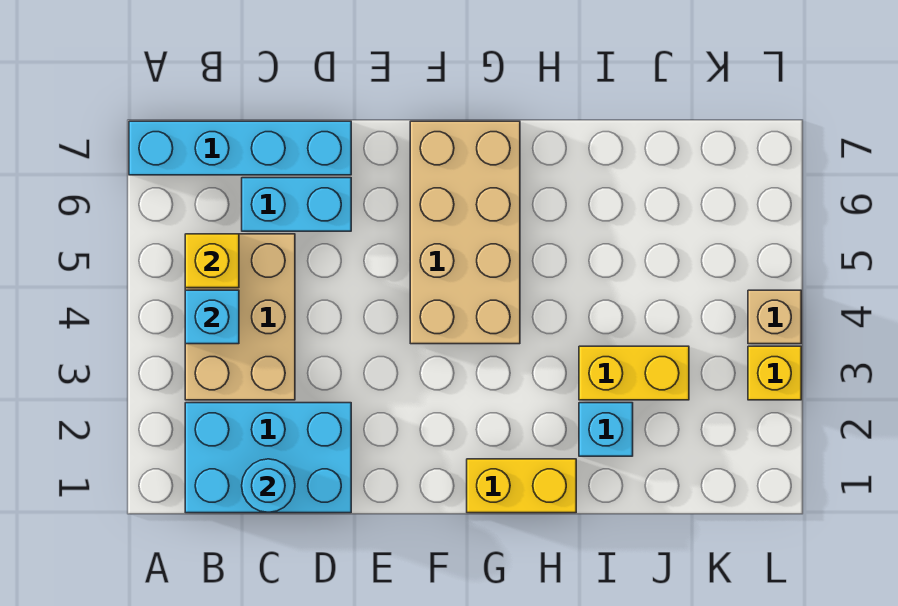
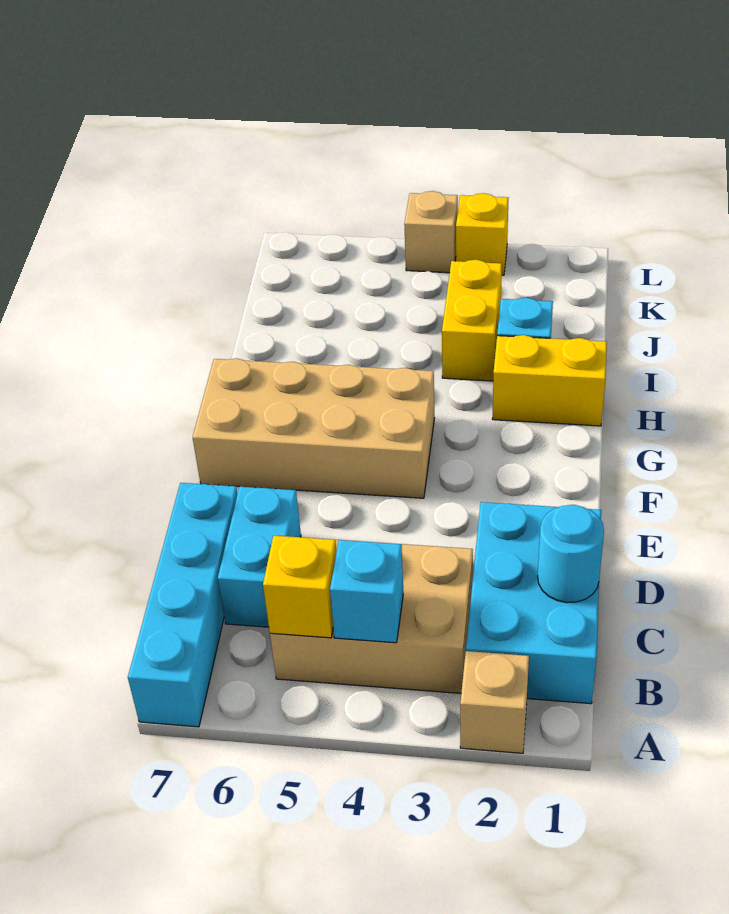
none -> tan 1x1 brick [460,651,529,753]
yellow 1x2 brick [467,459,576,513] -> yellow 1x2 brick turned to [492,335,607,426]

